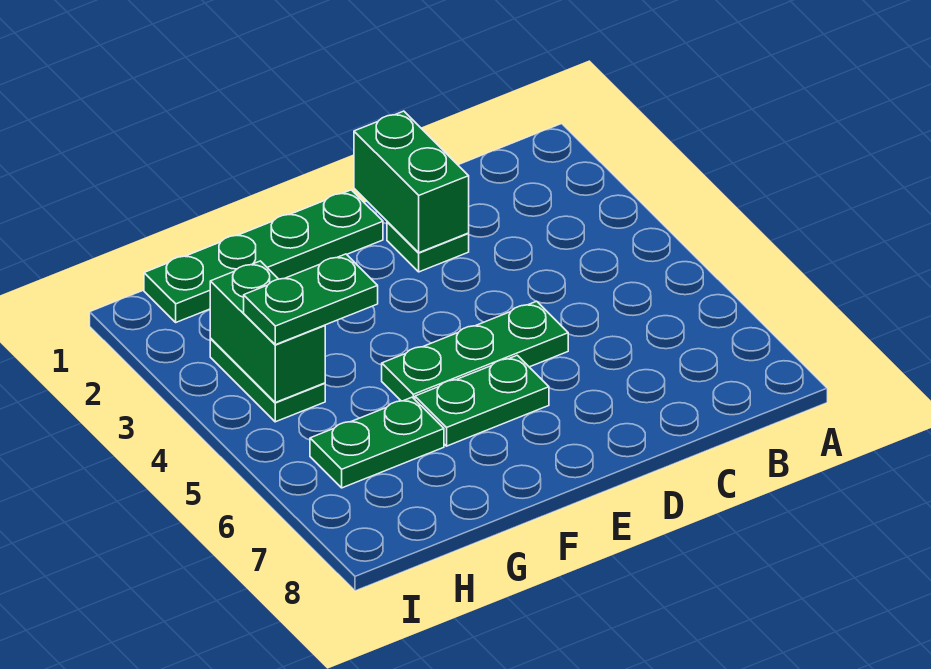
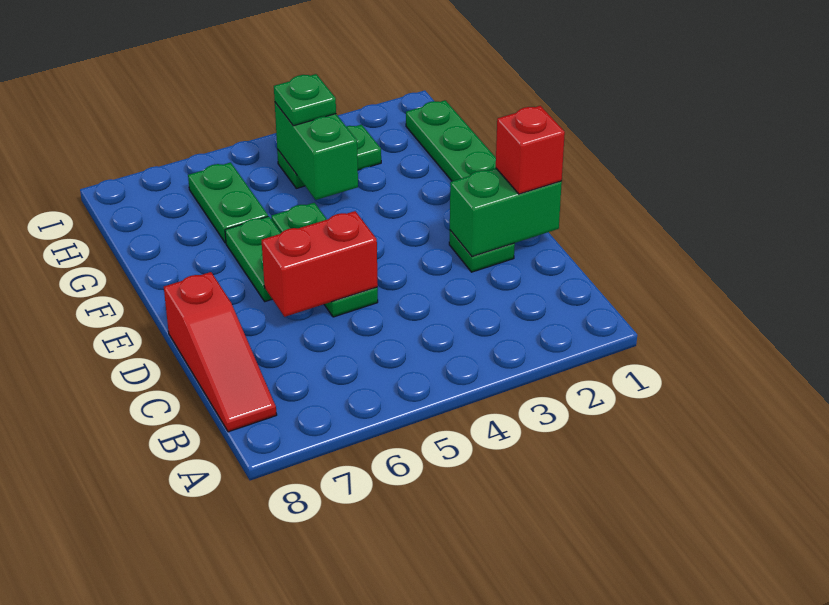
none -> red 1x3 slope [164,272,277,432]
none -> red 1x1 brick [496,106,565,194]
none -> red 1x2 brick [262,211,378,317]
green 1x2 plate [244,254,378,345] -> green 1x1 plate [274,74,336,126]
green 1x2 brick [210,261,325,402] -> green 1x2 brick turned to [275,103,358,200]

